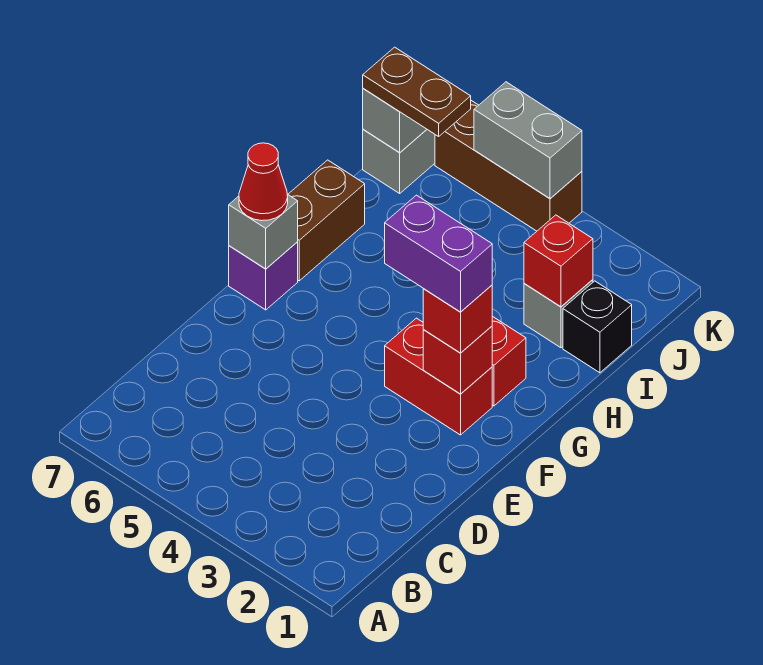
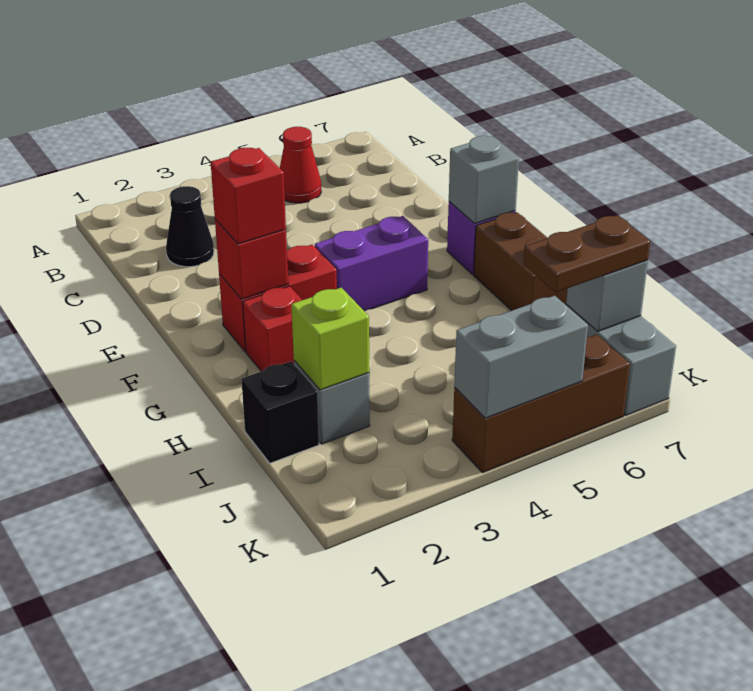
none -> black 1x1 cone [166,186,214,267]
purple 1x2 brick [385,195,492,312] -> purple 1x2 brick moved to [314,216,428,311]
red 1x1 cone [239,143,288,221] -> red 1x1 cone moved to [280,127,321,203]
red 1x1 brick [524,215,593,307] -> lime 1x1 brick [291,288,369,390]

